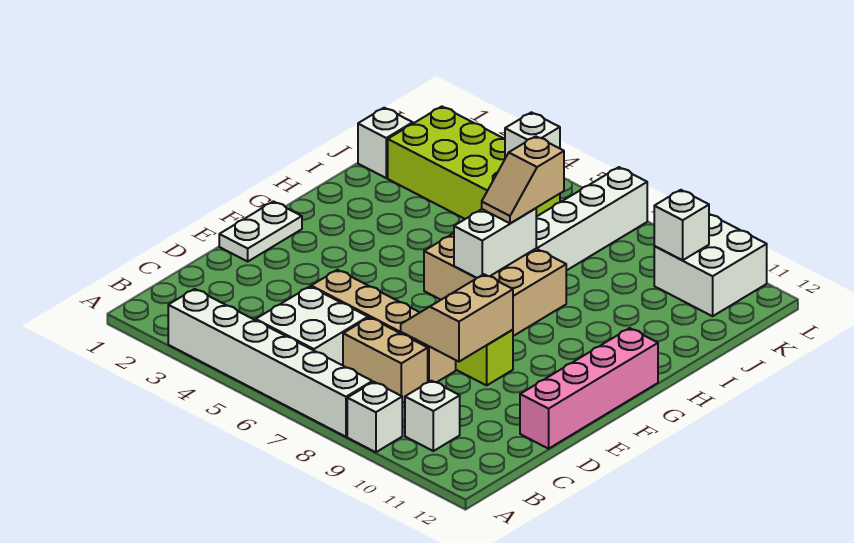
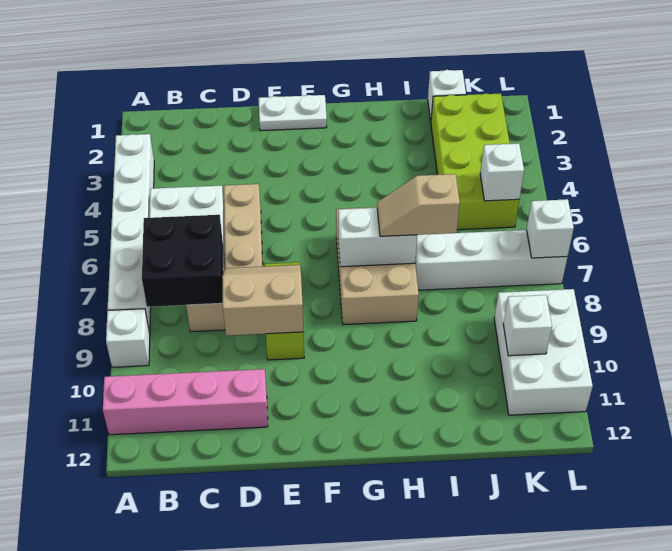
none -> black 2x2 brick [142,215,223,307]
white 1x1 brick [405,381,460,451] -> white 1x1 brick moved to [527,199,574,258]
pink 1x4 brick [520,328,658,449] -> pink 1x4 brick moved to [103,369,268,435]
white 2x2 brick [654,214,767,316] -> white 2x3 brick [494,289,593,415]

